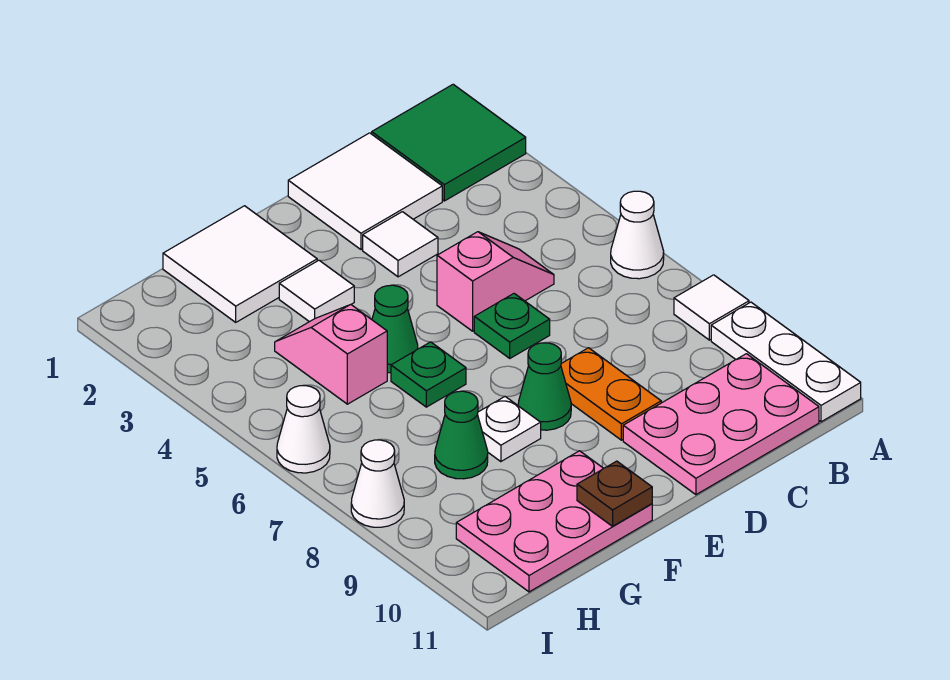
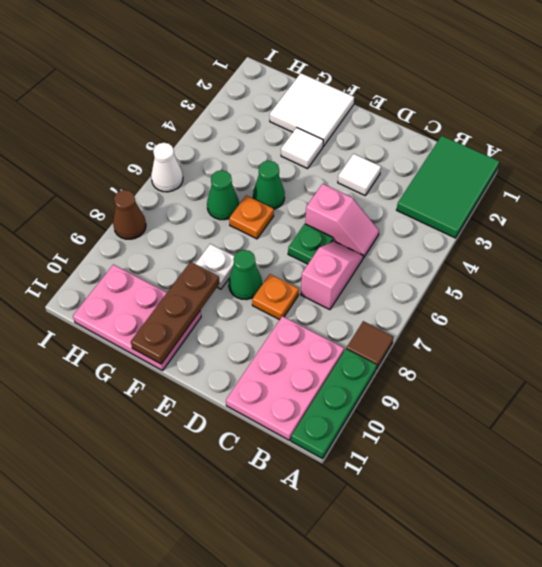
green 2x2 tile [372,84,526,201] -> green 2x3 tile [397,136,499,238]
white 1x1 cone [611,191,664,279] -> none
white 1x1 tile [674,275,749,340] -> brown 1x1 tile [346,321,394,369]
white 1x3 plate [711,302,861,422] -> green 1x3 plate [291,349,377,459]
pink 2x3 plate [623,354,819,495] -> pink 2x3 plate turned to [226,316,344,440]
white 2x2 tile [288,133,442,249] -> none
orange 1x2 plate [561,348,661,440] -> orange 1x1 plate [252,274,299,320]
green 1x1 plate [391,342,466,407] -> orange 1x1 plate [229,195,274,239]
brown 1x1 plate [577,461,652,526] -> brown 1x3 plate [131,262,220,364]
pink 1x2 slope [275,305,387,404] -> pink 1x2 slope moved to [301,242,363,310]
green 1x1 cone [435,391,488,479] -> green 1x1 cone moved to [207,170,239,220]
white 1x1 cone [351,440,404,527] -> brown 1x1 cone [113,190,146,239]

